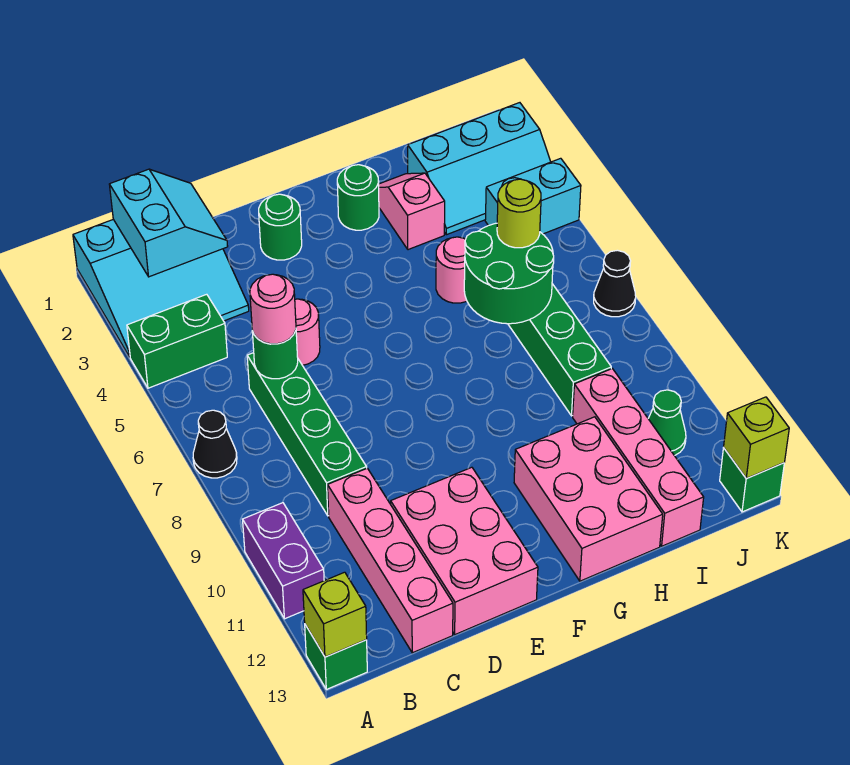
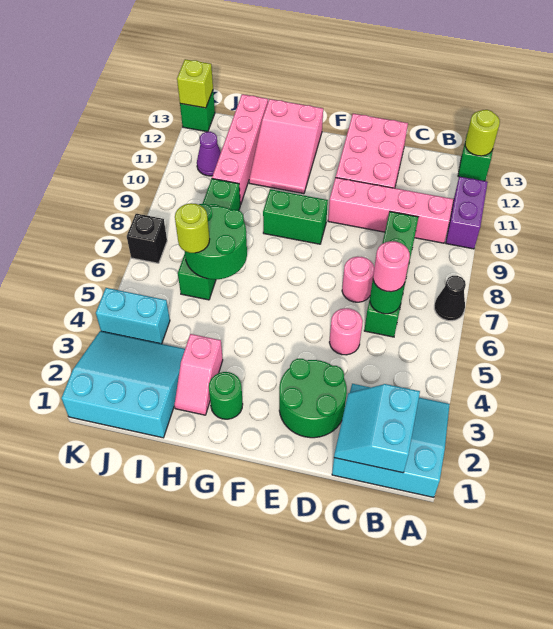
green 1x2 brick [127,294,227,388] -> green 1x2 brick moved to [263,189,328,244]
lime 1x1 brick [303,572,367,657] -> lime 1x1 round brick [465,110,500,156]
pink 1x4 brick [328,468,453,653] -> pink 1x4 brick turned to [328,178,454,243]
green 1x1 round brick [259,194,302,260] -> green 2x2 round brick [279,359,347,438]
pink 2x3 brick [514,417,663,581] -> pink 2x3 slope [249,99,323,194]
pink 1x1 round brick [436,237,467,303] -> pink 1x1 round brick moved to [342,256,374,302]
cyan 2x3 slope [408,103,551,235] -> cyan 3x3 slope [62,331,185,438]
green 1x1 cone [648,390,686,456] -> purple 1x1 cone [197,132,221,176]
black 1x1 cone [594,250,636,317] -> black 1x1 brick [127,214,167,263]

